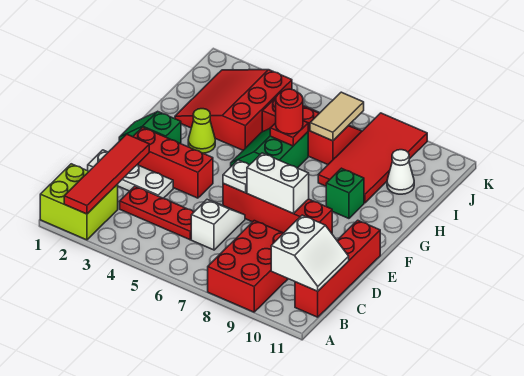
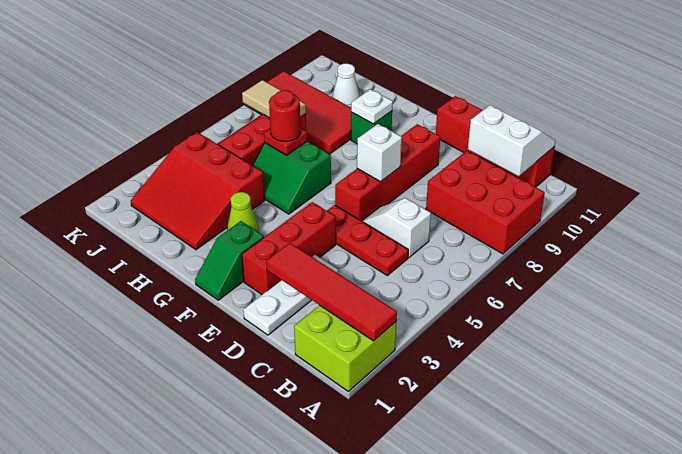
red 1x3 plate [120,186,194,240] -> red 1x3 plate turned to [327,205,408,276]
white 1x1 plate [223,160,249,193] -> white 1x1 plate moved to [351,89,393,124]
white 1x2 brick [247,153,309,213] -> white 1x1 brick [357,124,402,182]

